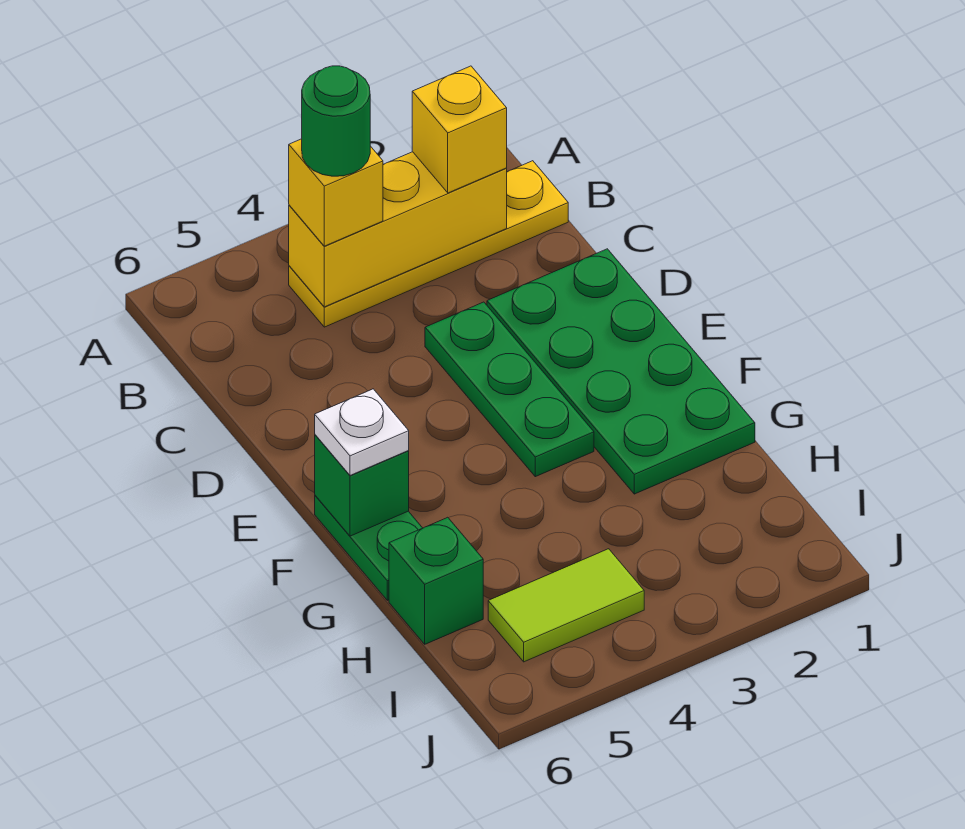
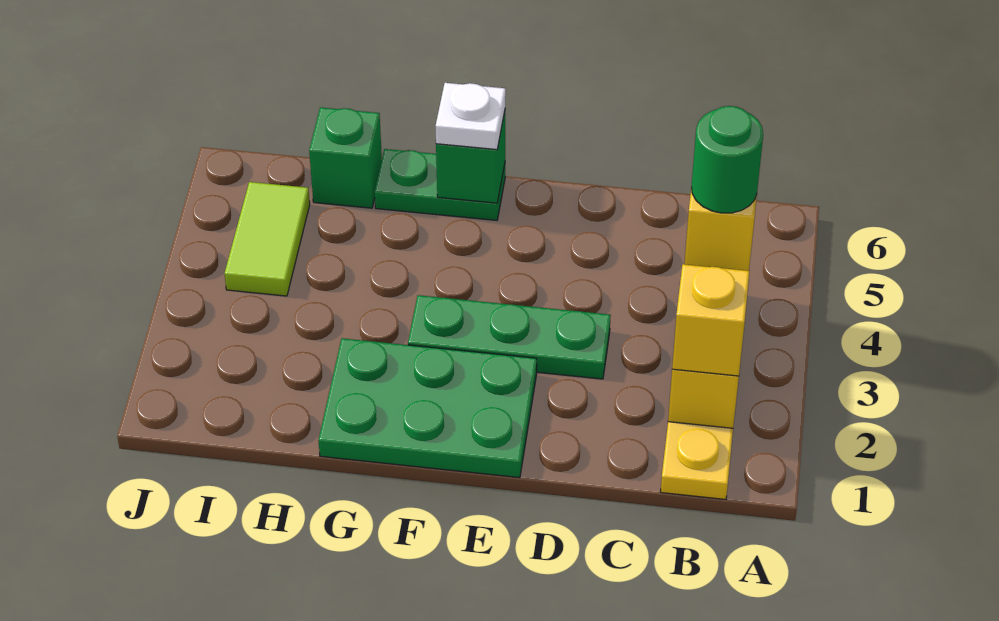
green 2x4 plate [487,249,755,494] -> green 2x3 plate [318,338,537,478]

